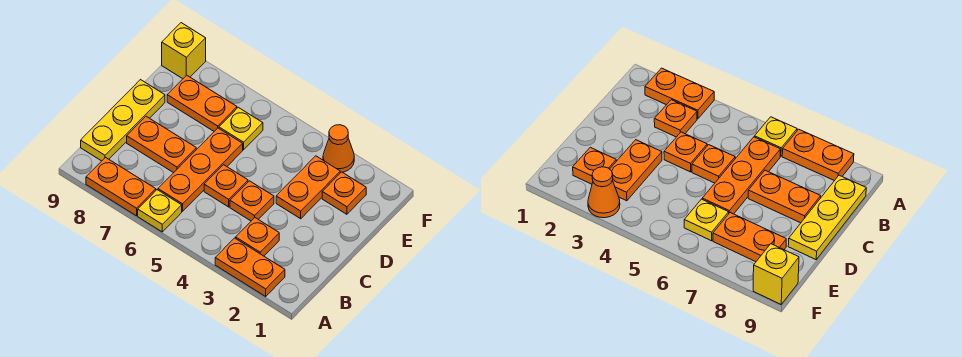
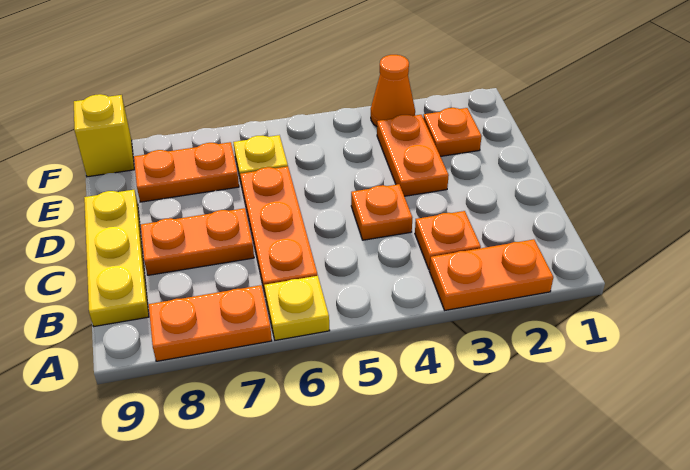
orange 1x1 plate [204,165,248,207] -> none

